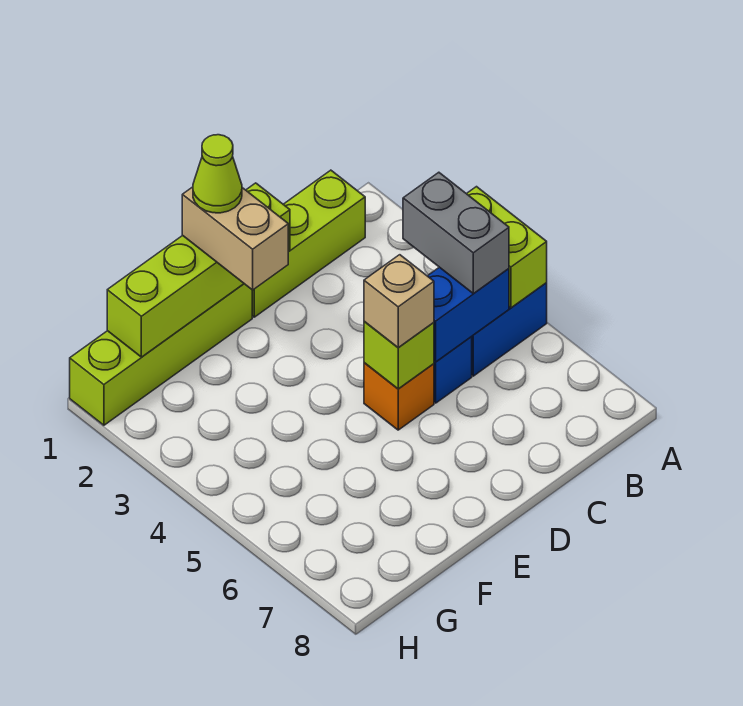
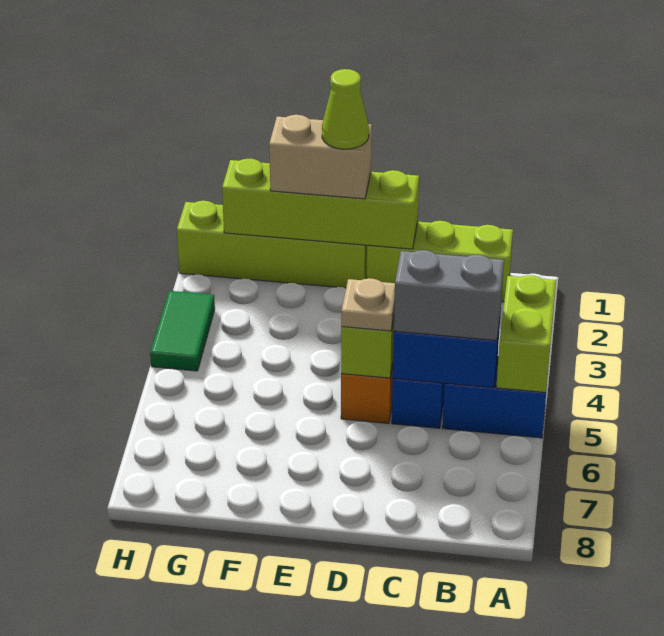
grey 1x2 brick [403,172,509,293] -> grey 1x2 brick turned to [394,250,504,341]
tan 1x1 brick [364,255,434,347] -> tan 1x1 plate [341,278,395,331]
tan 1x2 brick [182,187,288,290] -> tan 1x2 brick turned to [269,115,372,199]
none -> green 1x2 tile [150,291,215,371]

